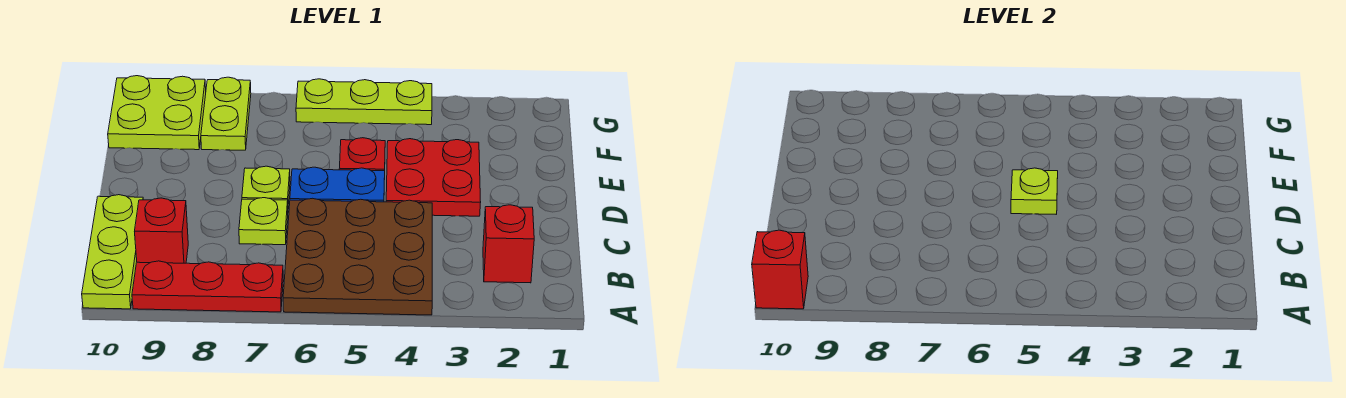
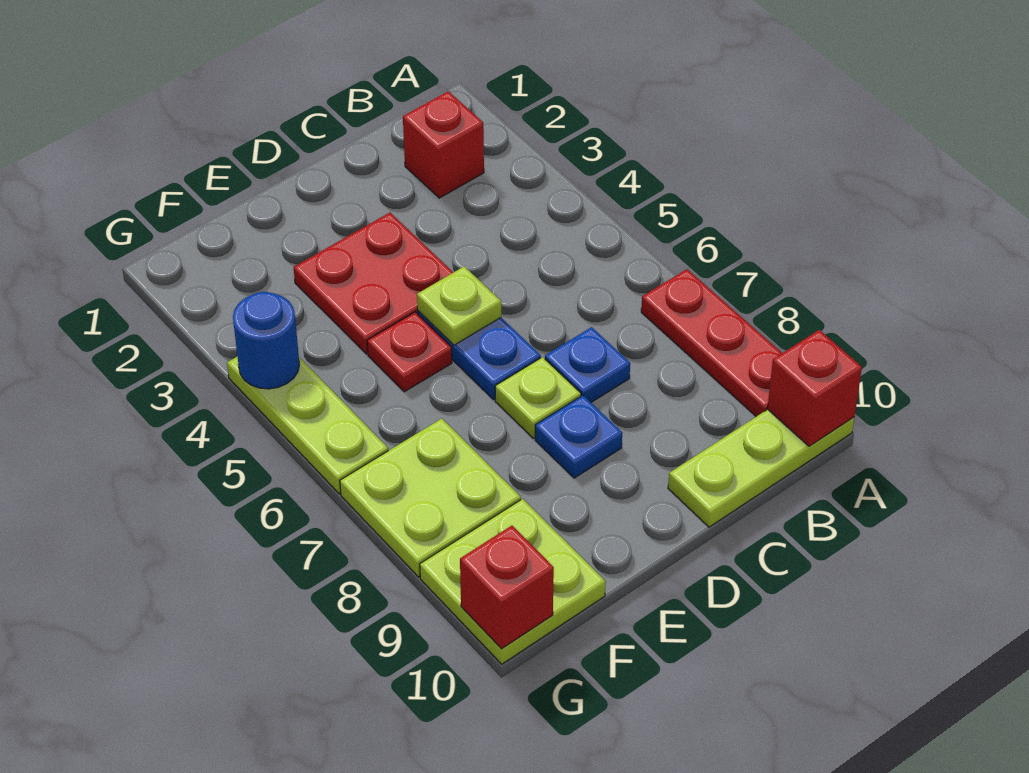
brown 3x3 plate [283,198,432,315] -> none
red 1x1 brick [135,198,188,263] -> red 1x1 brick moved to [460,526,554,649]
lime 1x1 plate [239,198,288,245] -> blue 1x1 plate [545,327,630,402]
none -> blue 1x1 plate [535,395,622,478]
lime 1x2 plate [201,77,251,150] -> lime 2x2 plate [340,418,521,577]
none -> blue 1x1 round brick [233,292,299,389]

